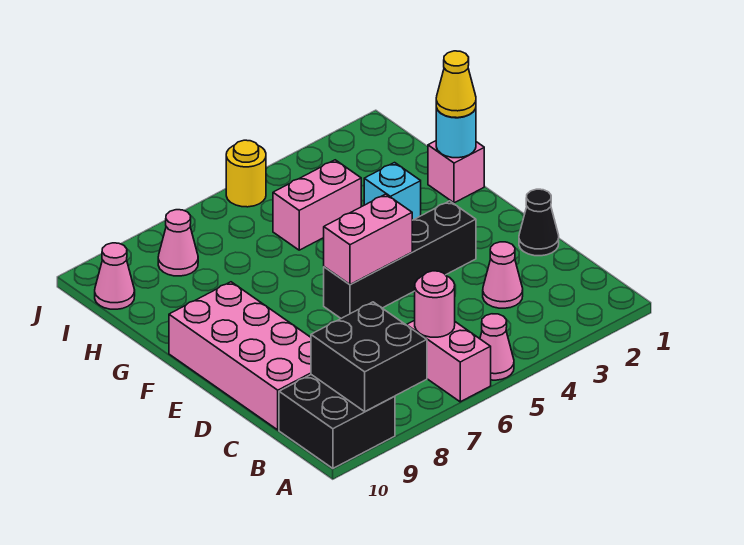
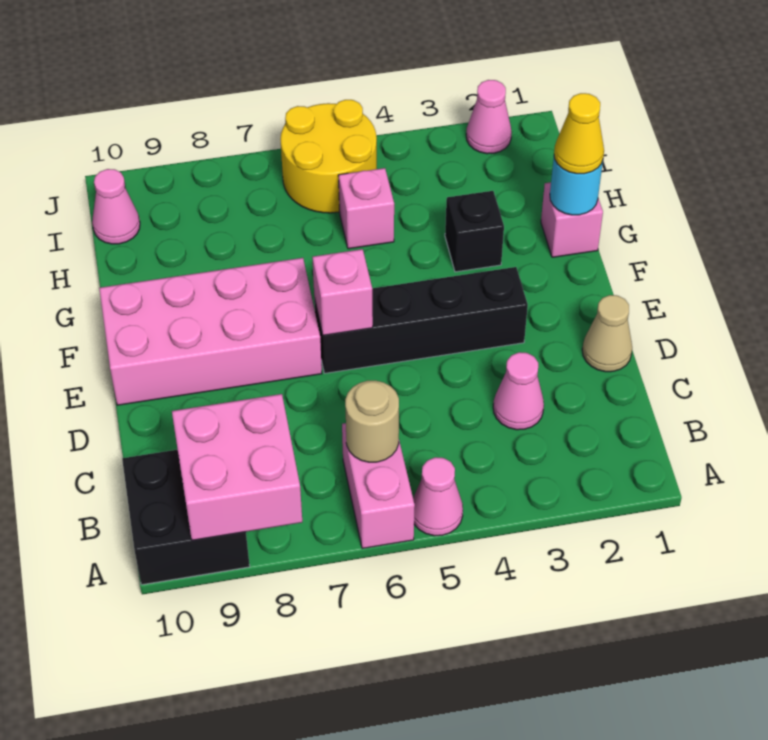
black 2x2 brick [311,302,427,412] -> pink 2x2 brick [172,394,302,540]
pink 1x1 round brick [415,271,455,337] -> tan 1x1 round brick [345,381,399,462]
pink 2x4 brick [169,282,311,430] -> pink 2x4 brick turned to [99,258,322,405]
black 1x1 cone [519,189,559,256] -> tan 1x1 cone [582,295,632,372]
pink 1x2 brick [324,194,412,284] -> pink 1x1 brick [312,249,373,335]
cyan 1x1 brick [364,163,421,220] -> black 1x1 brick [445,191,504,272]
pink 1x2 brick [273,160,361,250] -> pink 1x1 brick [338,168,394,249]
pink 1x1 cone [158,210,198,276] -> pink 1x1 cone moved to [466,80,512,154]
yellow 1x1 round brick [226,140,266,207] -> yellow 2x2 round brick [280,100,377,213]

